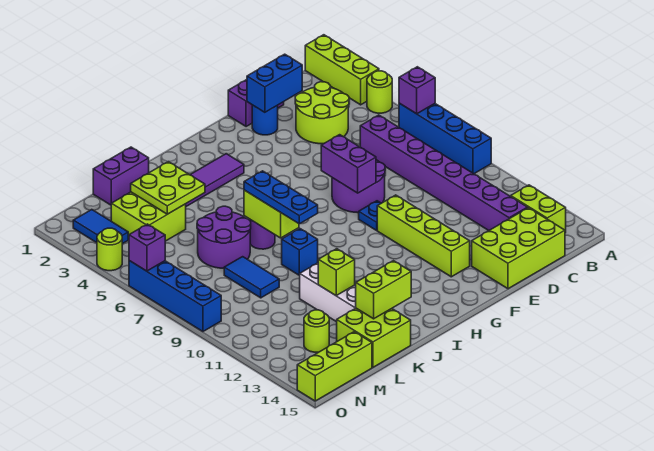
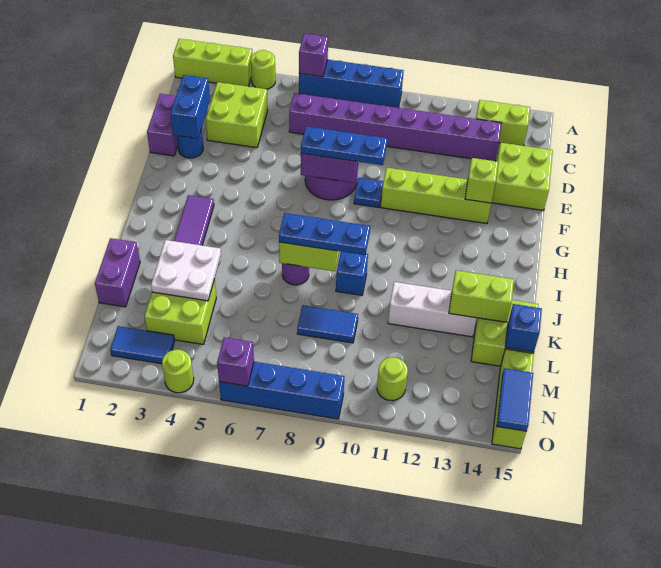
lime 2x2 round brick [295,82,349,144] -> lime 2x2 brick [206,82,268,148]
lime 2x3 brick [472,208,565,289] -> lime 2x2 brick [492,143,553,211]
none -> blue 1x3 plate [301,126,387,165]
lime 1x2 brick [356,261,411,319] -> lime 1x2 brick turned to [449,270,514,322]
lime 2x2 plate [131,162,205,214] -> white 2x2 plate [151,240,221,301]
purple 2x2 round brick [197,206,251,268] -> none
lime 1x1 brick [318,249,355,296] -> lime 1x1 brick moved to [465,158,498,203]
none -> blue 1x1 brick [505,304,542,352]
lime 1x1 round brick [304,310,329,352] -> lime 1x1 round brick moved to [377,357,408,401]
none -> blue 1x2 tile [497,368,533,431]

